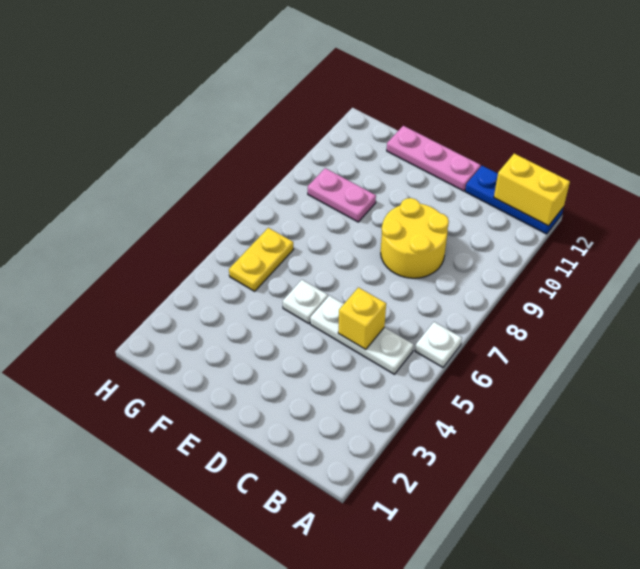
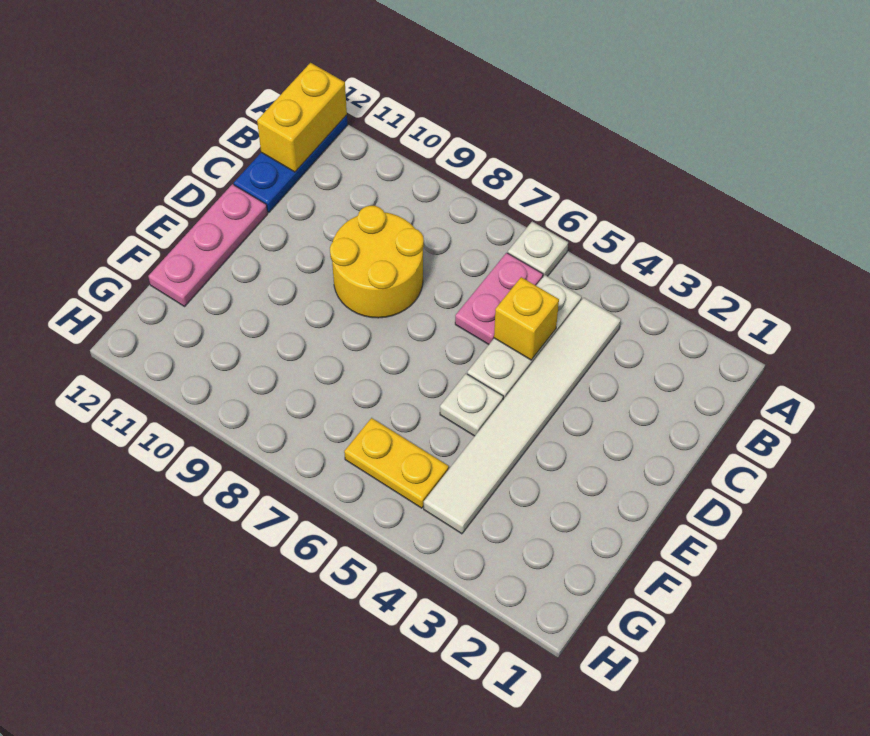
none -> white 1x6 tile [424,298,621,534]
pink 1x2 plate [308,168,376,222] -> pink 1x2 plate moved to [455,253,543,345]

